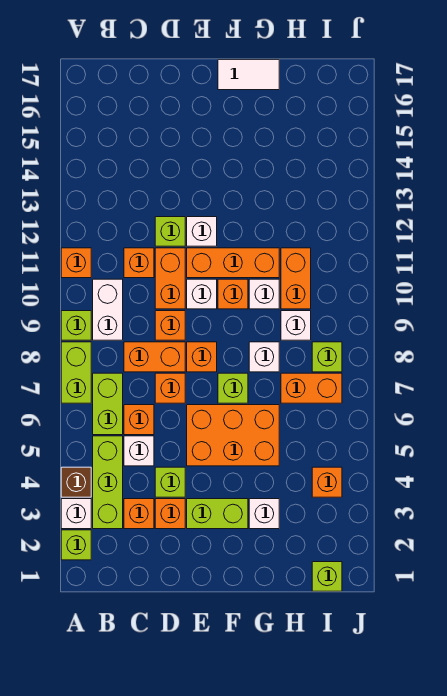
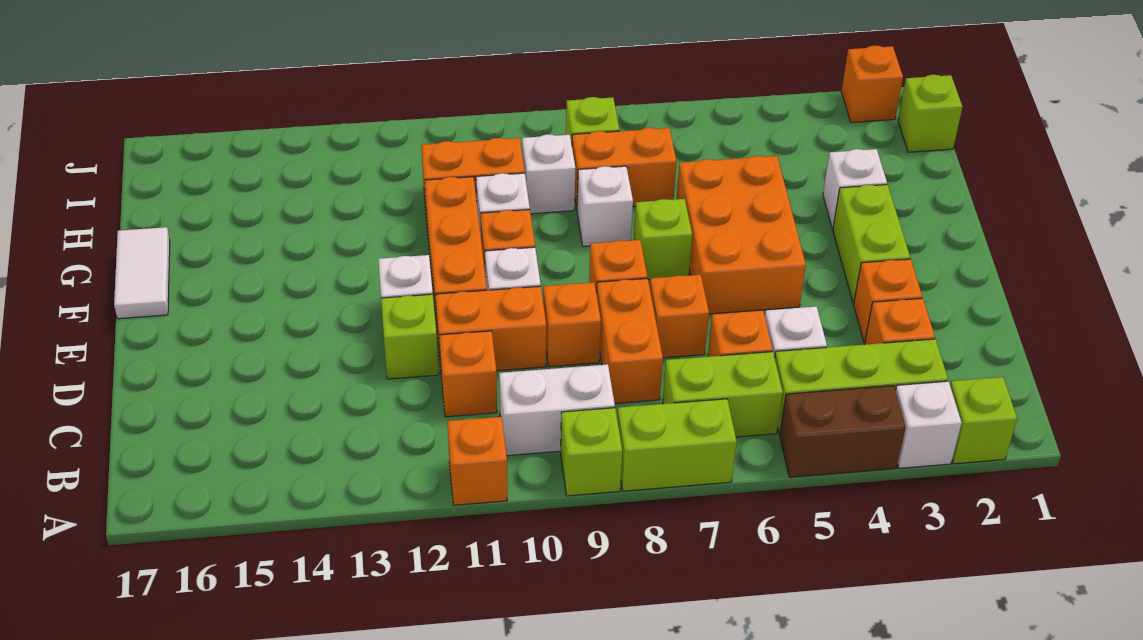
brown 1x1 brick [61,467,91,497] -> brown 1x2 brick [780,386,906,477]
lime 1x1 brick [155,467,185,497] -> none
orange 1x2 brick [281,373,342,403] -> orange 1x2 brick turned to [572,128,677,209]
orange 1x1 brick [312,467,342,497] -> orange 1x1 brick moved to [841,46,903,122]

